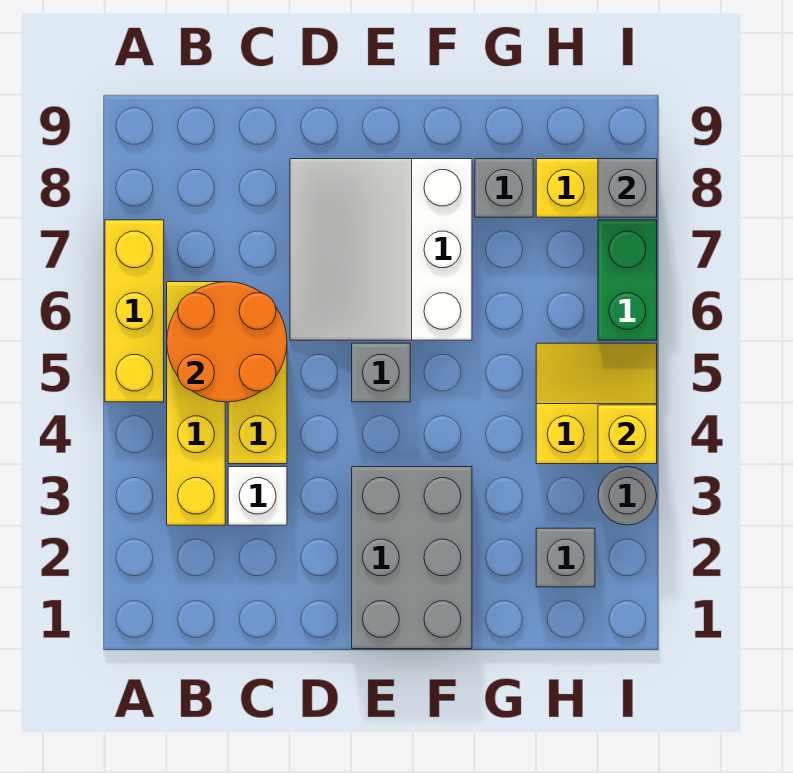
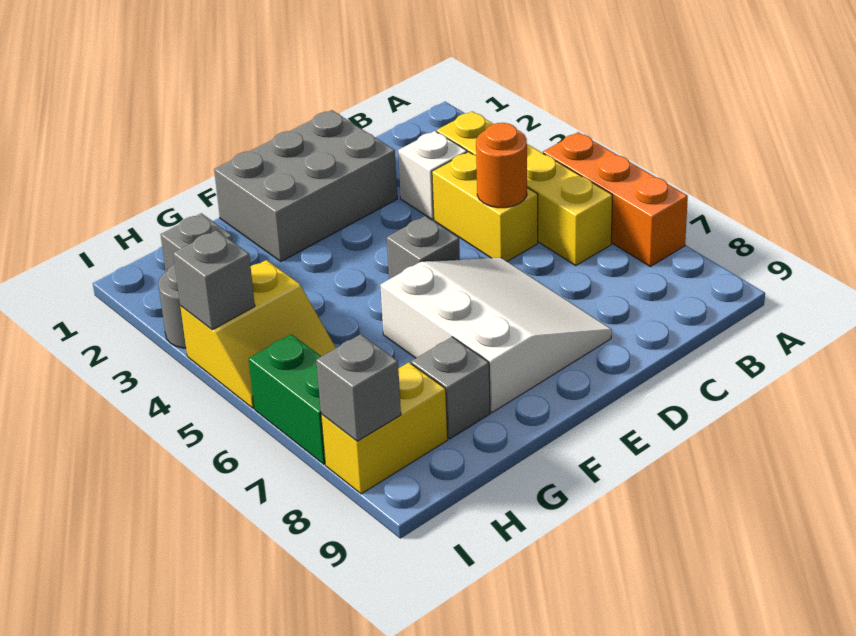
yellow 1x3 brick [105,220,164,402] -> orange 1x3 brick [543,132,688,267]
orange 2x2 round brick [167,282,287,402] -> orange 1x1 round brick [476,123,527,208]
grey 2x3 brick [352,467,472,649] -> grey 2x3 brick turned to [214,110,397,261]
yellow 1x1 brick [598,405,657,464] -> grey 1x1 brick [173,230,255,330]

